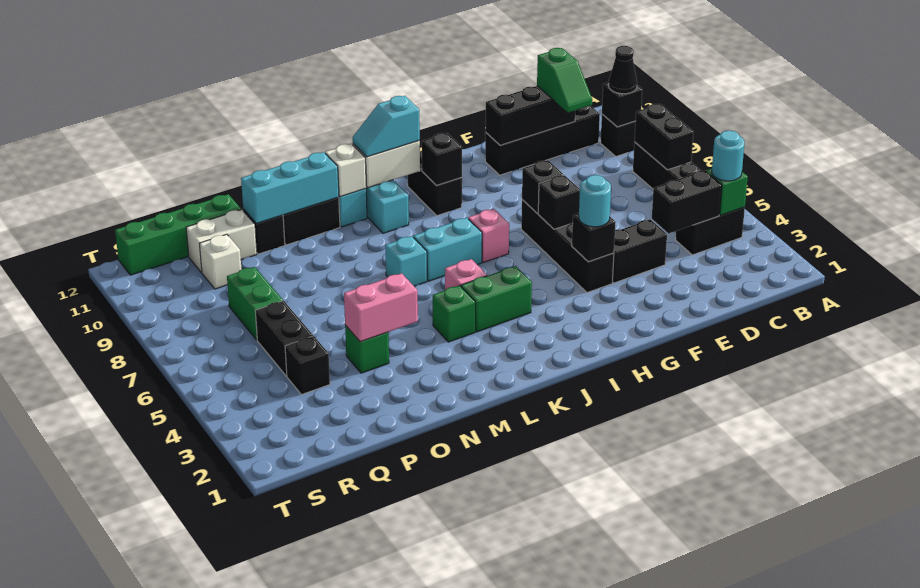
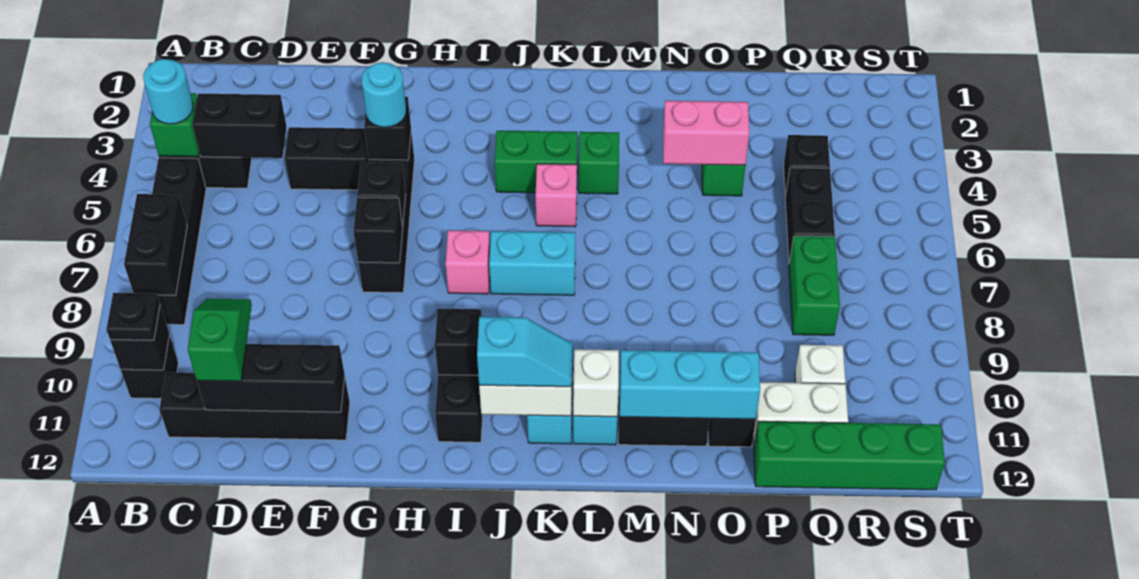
black 1x1 cone [609,46,637,94] -> black 1x1 plate [106,293,160,340]
cyan 1x1 brick [385,236,427,286] -> none

